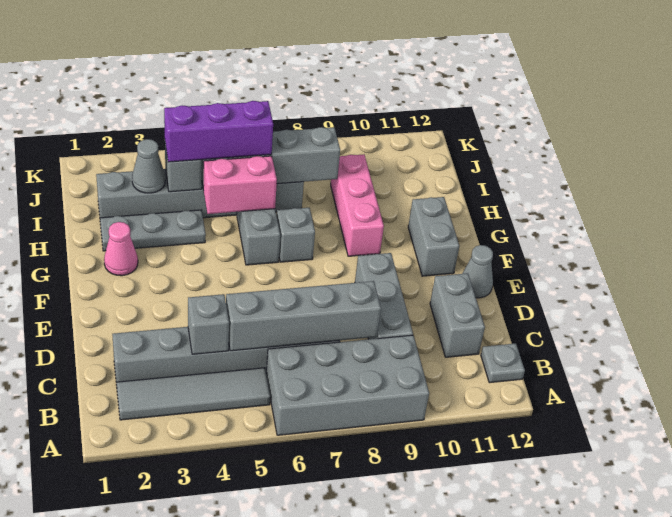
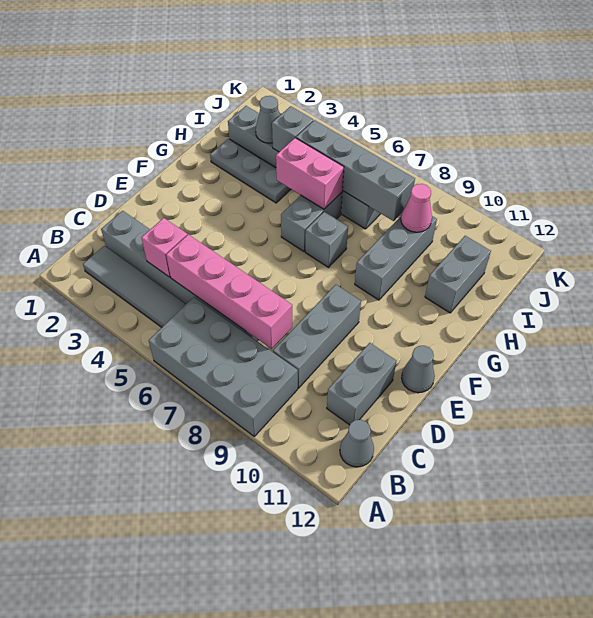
grey 1x1 plate [481,343,525,383] -> grey 1x1 cone [340,420,374,467]
grey 1x1 brick [188,294,229,354] -> pink 1x1 brick [142,218,187,277]
grey 1x4 brick [226,281,381,351] -> pink 1x4 brick [166,235,292,349]
grey 1x2 brick [408,197,459,276] -> grey 1x2 brick moved to [425,236,491,313]
pink 1x1 cone [104,222,138,276] -> pink 1x1 cone moved to [401,184,432,232]
pink 1x3 brick [331,155,384,256] -> grey 1x3 brick [355,216,437,300]
purple 1x3 brick [164,101,273,162] -> none

